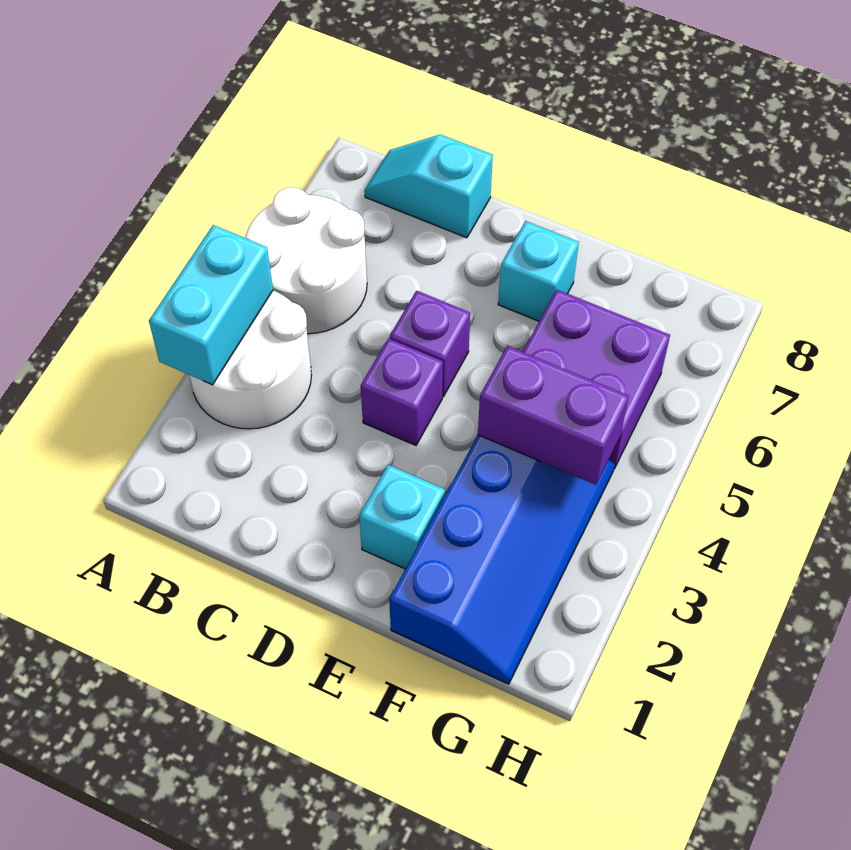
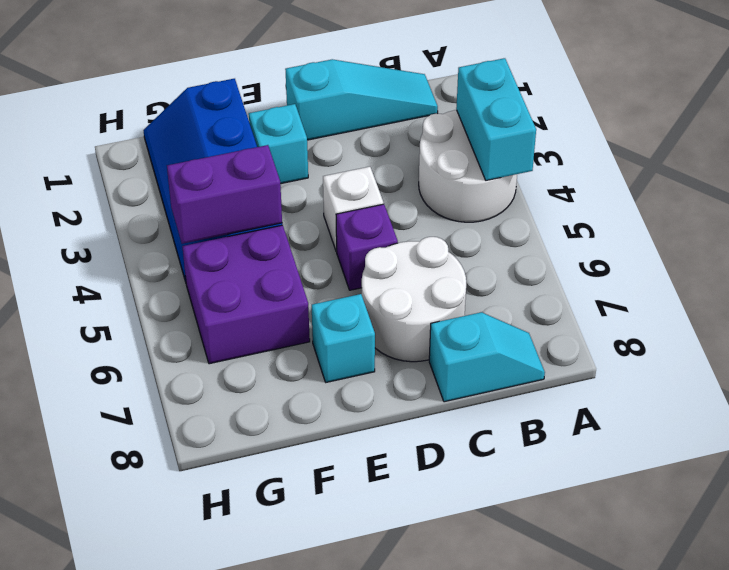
white 2x2 round brick [245,187,367,334] -> white 2x2 round brick moved to [362,237,466,362]
none -> cyan 1x3 slope [285,59,438,140]
purple 1x1 brick [361,338,443,445] -> white 1x1 brick [323,167,384,252]

